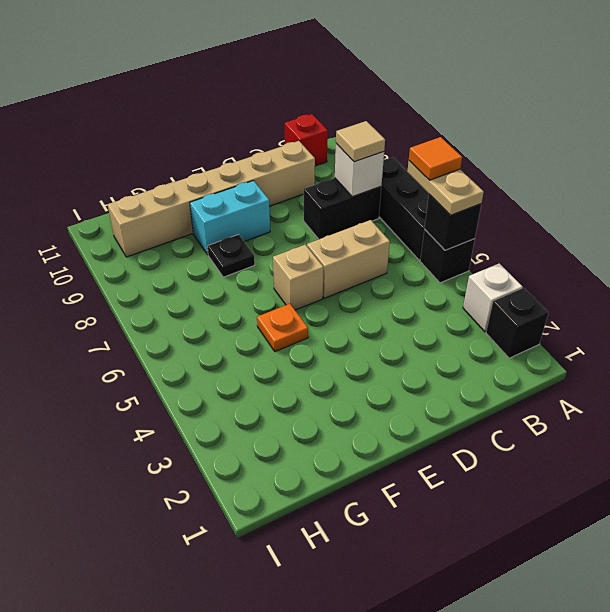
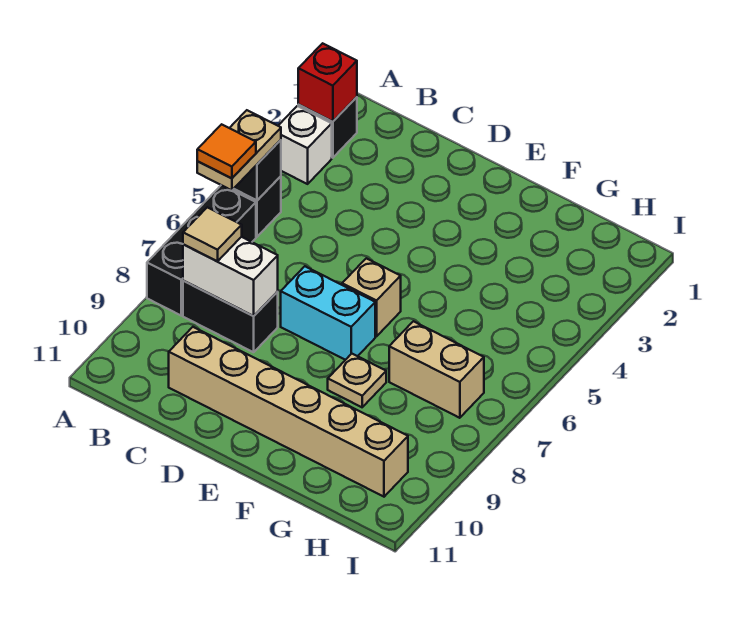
white 1x1 brick [335,143,384,197] -> white 1x2 brick [183,237,278,316]
red 1x1 brick [285,114,328,166] -> red 1x1 brick moved to [298,43,357,122]
tan 1x2 brick [307,220,390,298] -> tan 1x2 brick moved to [389,321,484,418]
cyan 1x2 brick [190,181,270,255] -> cyan 1x2 brick moved to [281,266,375,360]
orange 1x1 plate [257,304,308,352] -> none
black 1x1 plate [207,235,255,277] -> tan 1x1 plate [328,354,386,407]

